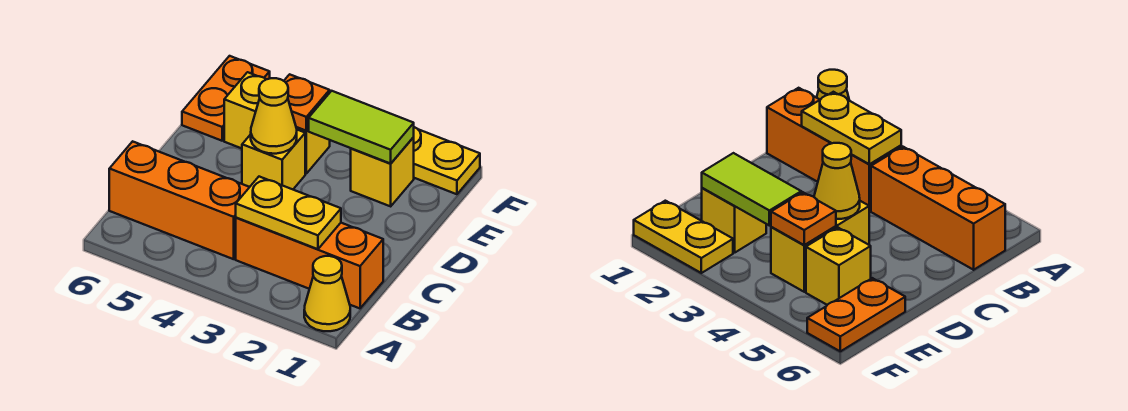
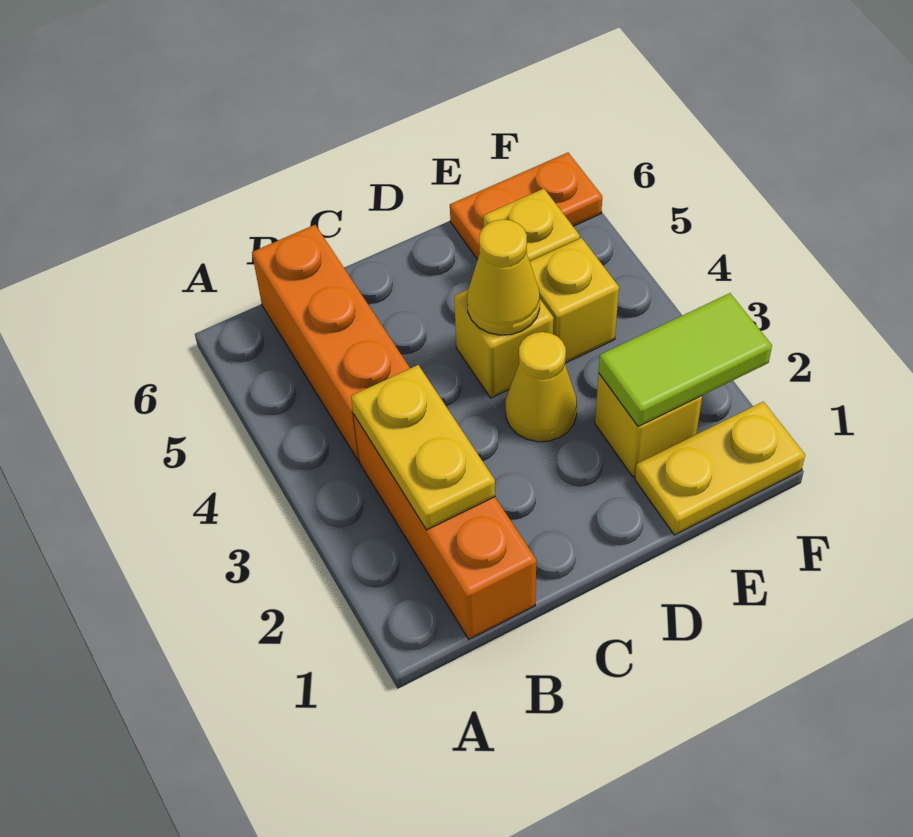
yellow 1x1 cone [304,256,350,331] -> yellow 1x1 cone moved to [505,332,577,442]
lime 1x2 tile [309,91,414,164] -> lime 1x2 tile turned to [598,293,772,427]
orange 1x1 plate [284,74,330,131] -> none
yellow 1x2 plate [414,127,480,194] -> yellow 1x2 plate turned to [635,402,805,535]

